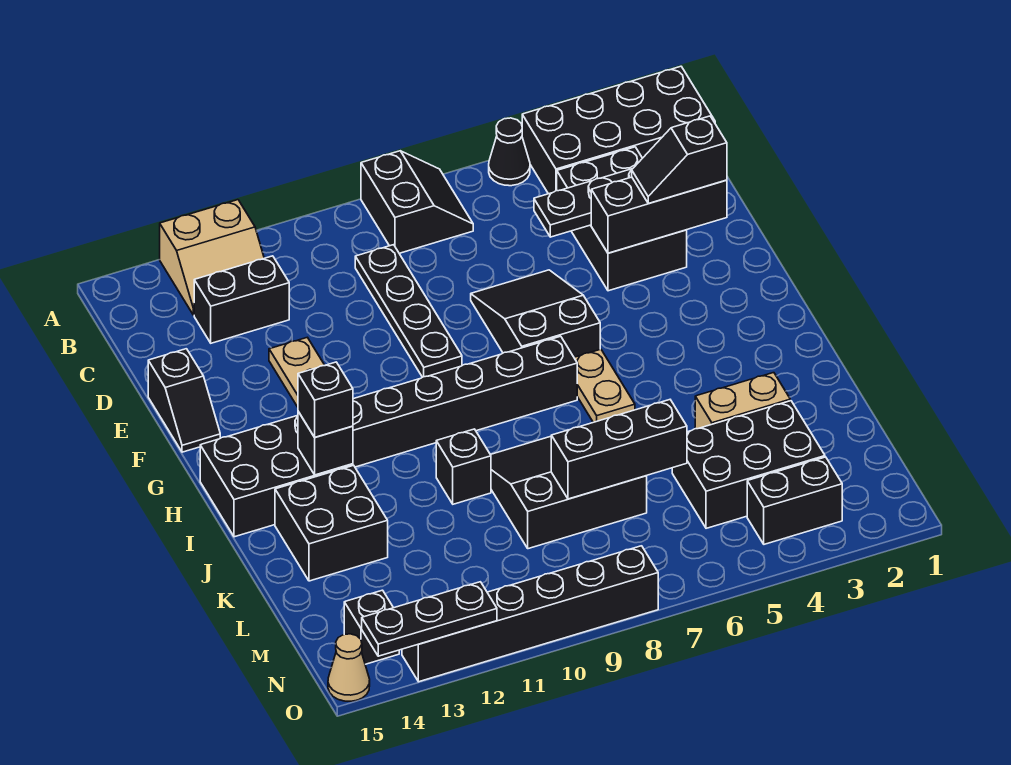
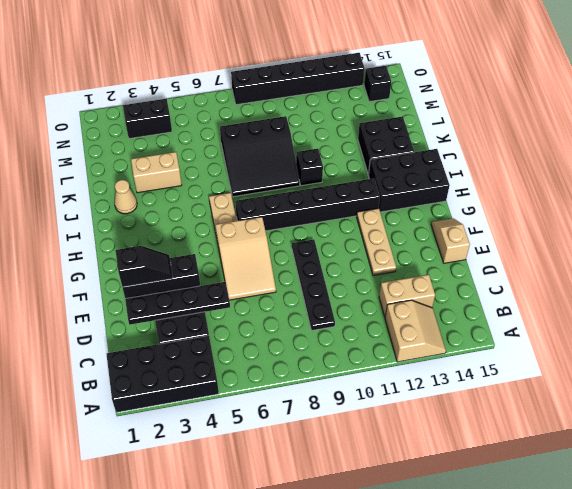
black 1x1 cone [489,118,530,186] -> none
black 2x2 slope [361,151,473,253] -> none
tan 2x2 slope [160,200,264,315] -> tan 2x2 slope turned to [385,300,446,362]
black 1x2 brick [194,256,289,343] -> tan 1x2 brick [379,275,435,317]
black 2x3 slope [471,270,600,357] -> tan 2x3 slope [216,217,276,300]
black 1x2 slope [148,349,220,452] -> tan 1x2 slope [431,218,470,263]
black 1x1 brick [298,412,353,475] -> none
black 1x1 brick [298,362,353,437] -> none
black 2x3 brick [672,401,825,528] -> none
black 1x3 brick [551,400,687,499] -> none
black 1x3 plate [362,582,497,656] -> none
tan 1x1 cone [328,634,370,701] -> tan 1x1 cone moved to [114,180,137,214]

